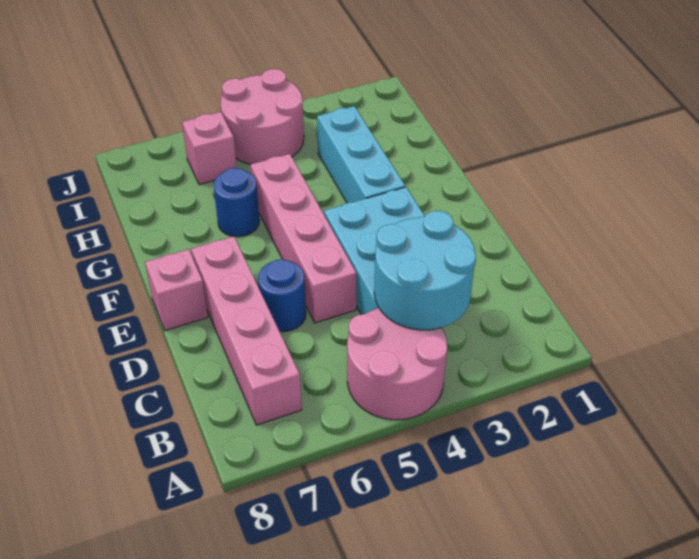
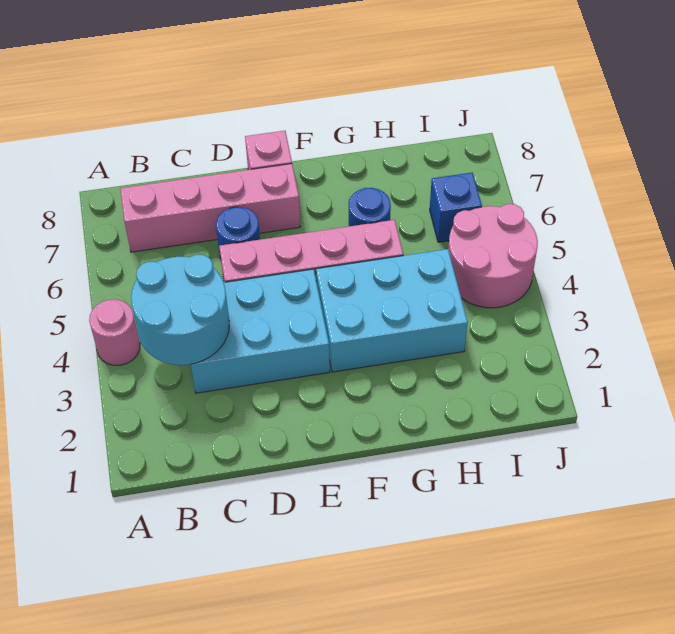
pink 2x2 round brick [347,308,447,420] -> pink 1x1 round brick [89,299,140,365]
cyan 1x3 brick [317,106,405,203] -> cyan 2x3 brick [316,249,468,372]
pink 1x1 brick [182,112,237,185] -> blue 1x1 brick [430,173,482,242]

